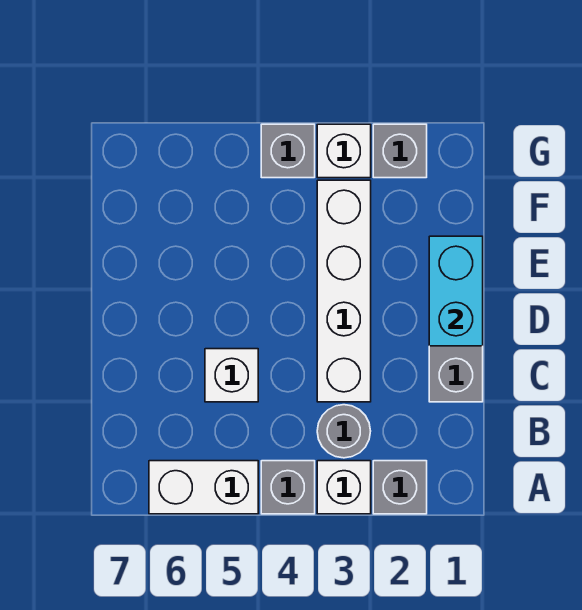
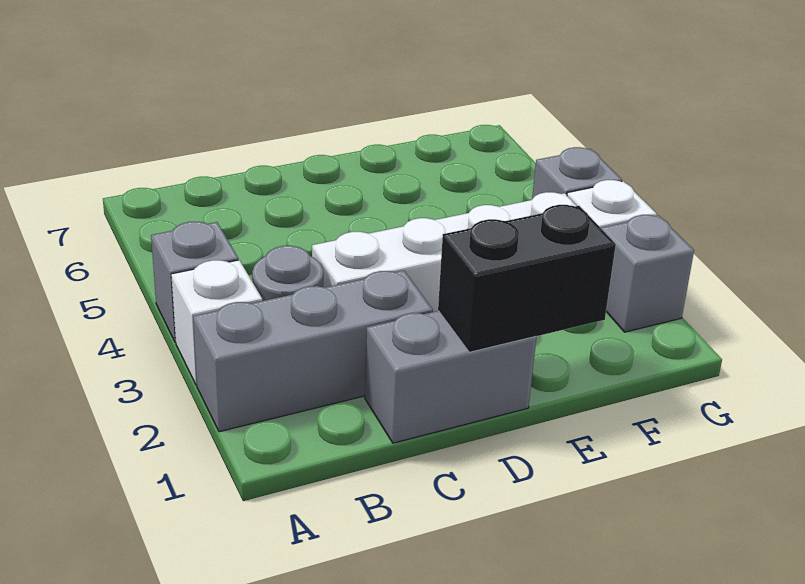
grey 1x1 brick [373,461,427,514] -> grey 1x3 brick [193,270,433,432]
white 1x2 brick [149,461,258,514] -> none
white 1x1 brick [205,349,258,402] -> none
cyan 1x2 brick [429,236,483,346] -> black 1x2 brick [438,205,616,352]

